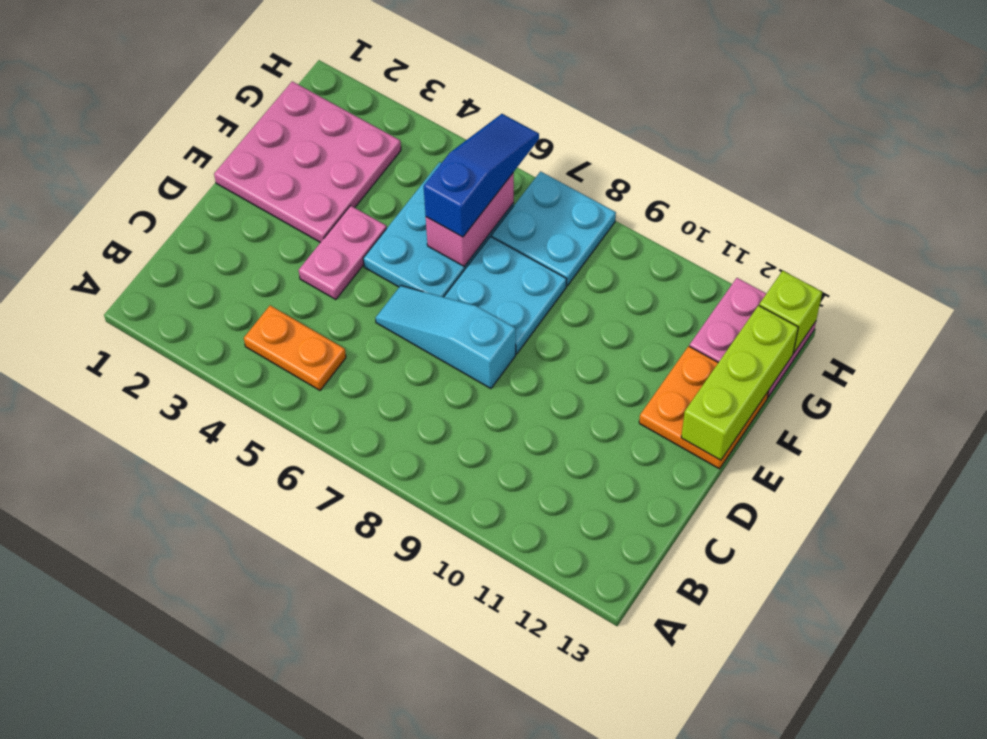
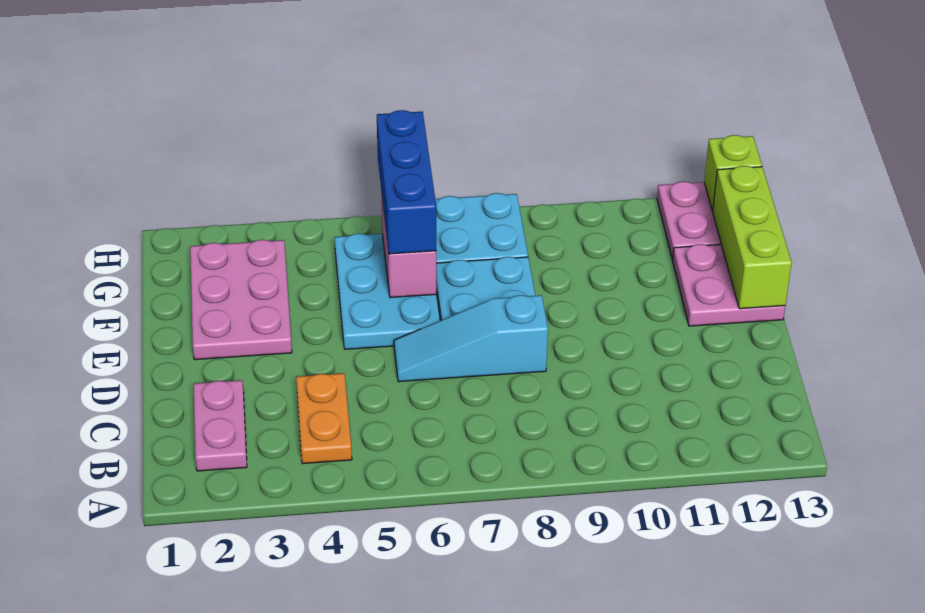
orange 1x2 plate [244,306,346,390] -> orange 1x2 plate turned to [296,373,352,464]
pink 1x2 plate [299,206,387,300] -> pink 1x2 plate moved to [194,380,247,471]
pink 3x3 plate [214,81,401,243] -> pink 2x3 plate [190,240,292,360]
orange 2x2 plate [639,346,769,469] -> pink 2x2 plate [672,244,785,326]
blue 1x3 slope [424,114,539,237] -> blue 1x3 brick [377,110,436,254]

